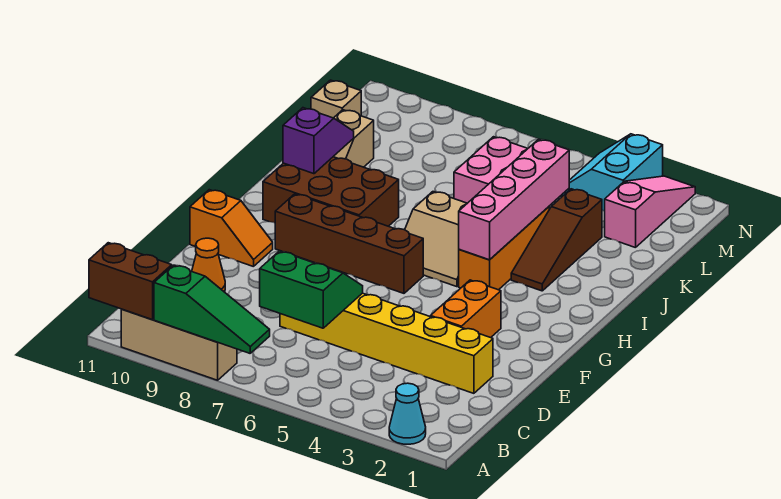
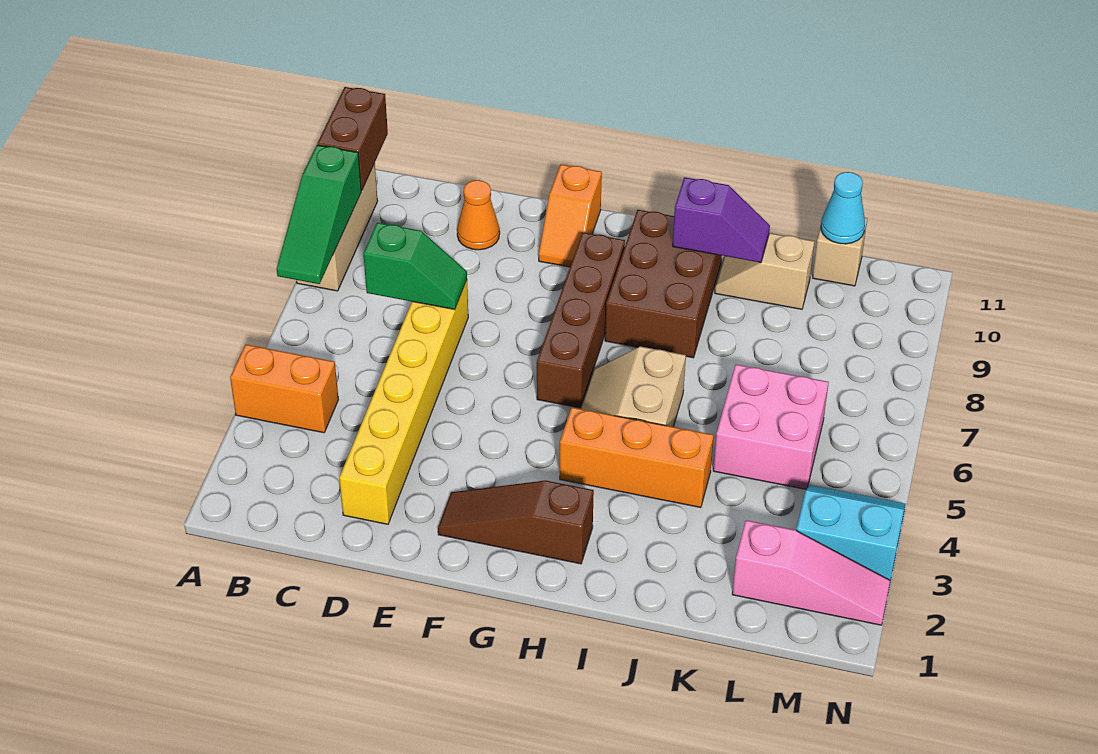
cyan 1x1 cone [389,383,426,444] -> cyan 1x1 cone moved to [821,172,865,244]
green 2x2 slope [260,251,363,328] -> green 1x2 slope [363,223,467,310]
orange 1x2 brick [430,280,501,338] -> orange 1x2 brick moved to [230,345,339,433]
pink 1x4 brick [459,139,569,260] -> none
brown 1x3 slope [511,189,602,291] -> brown 1x3 slope moved to [438,480,594,564]

